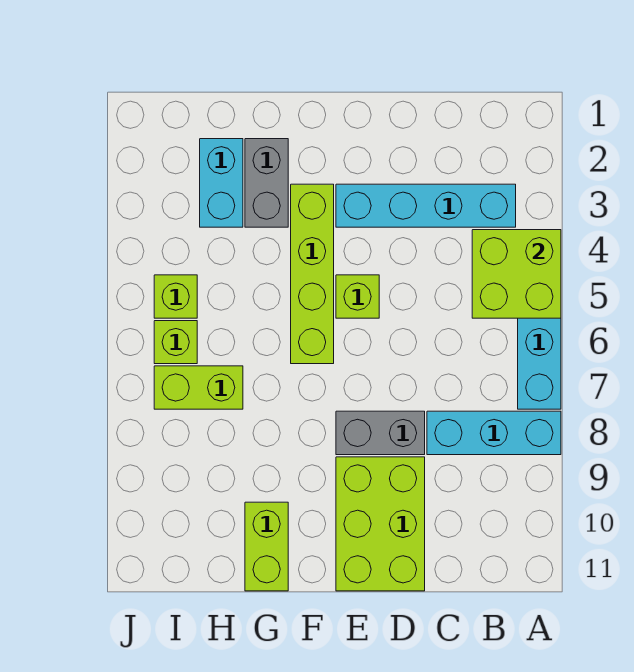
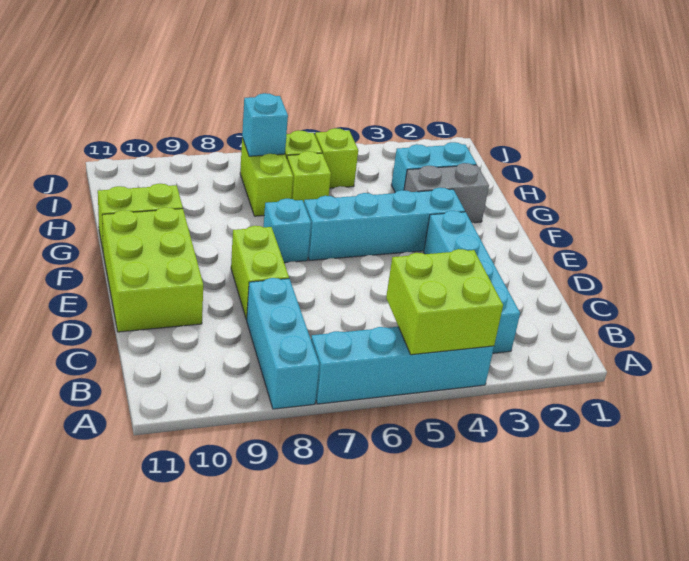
grey 1x2 brick [336,411,425,455] -> lime 1x2 brick [231,226,289,319]
lime 2x3 brick [336,457,425,591] -> lime 2x3 brick turned to [102,207,203,332]
lime 1x1 brick [336,275,379,318] -> lime 1x1 brick moved to [287,151,331,203]
lime 1x4 brick [291,184,334,364] -> cyan 1x4 brick [304,188,465,260]
none -> cyan 1x1 brick [264,199,311,263]
none -> cyan 1x1 brick [242,93,288,156]

